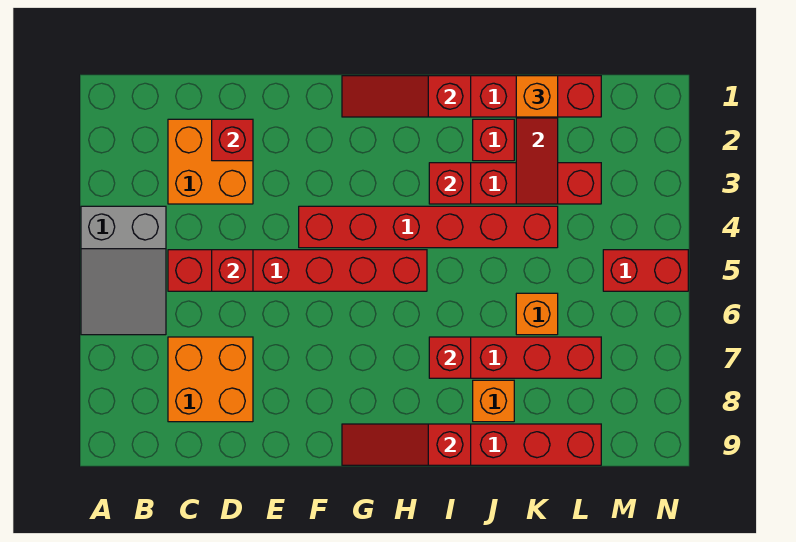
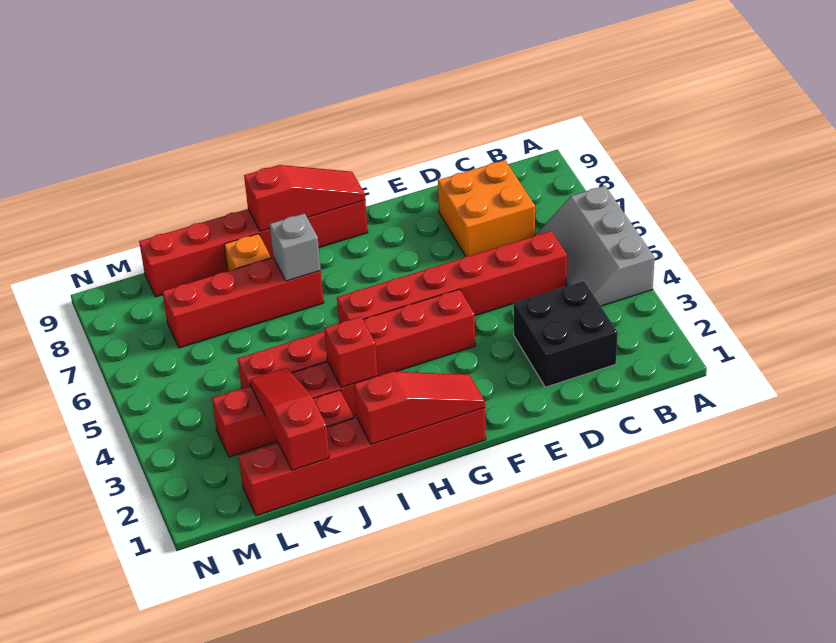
grey 2x3 slope [81,206,166,335] -> grey 2x3 slope turned to [537,186,655,306]
orange 2x2 brick [168,119,253,204] -> black 2x2 brick [514,281,618,387]
red 1x1 brick [212,119,253,161] -> none
red 1x1 brick [212,250,253,291] -> none
red 1x1 brick [429,337,471,378] -> grey 1x1 brick [270,213,321,281]
orange 1x1 brick [516,76,558,117] -> none
orange 1x1 brick [516,293,558,335] -> none
red 1x2 brick [603,250,688,291] -> none

